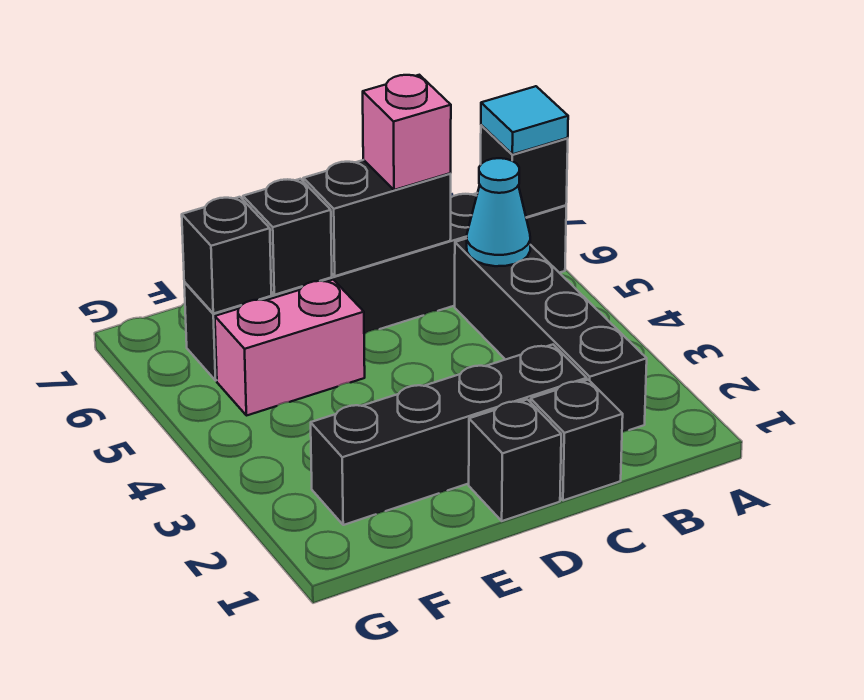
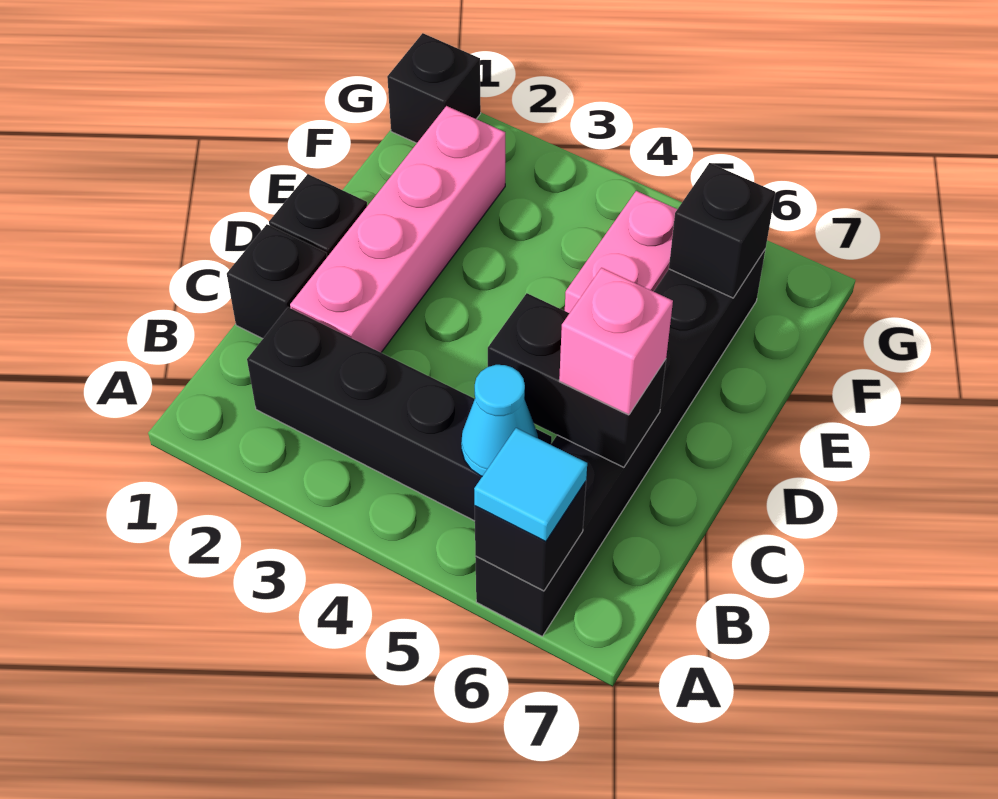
black 1x4 brick [311,345,587,525] -> pink 1x4 brick [290,106,505,352]
black 1x2 brick [303,160,451,276] -> black 1x2 brick turned to [488,293,666,467]
black 1x1 brick [243,179,332,295] -> black 1x1 brick moved to [387,33,481,143]

